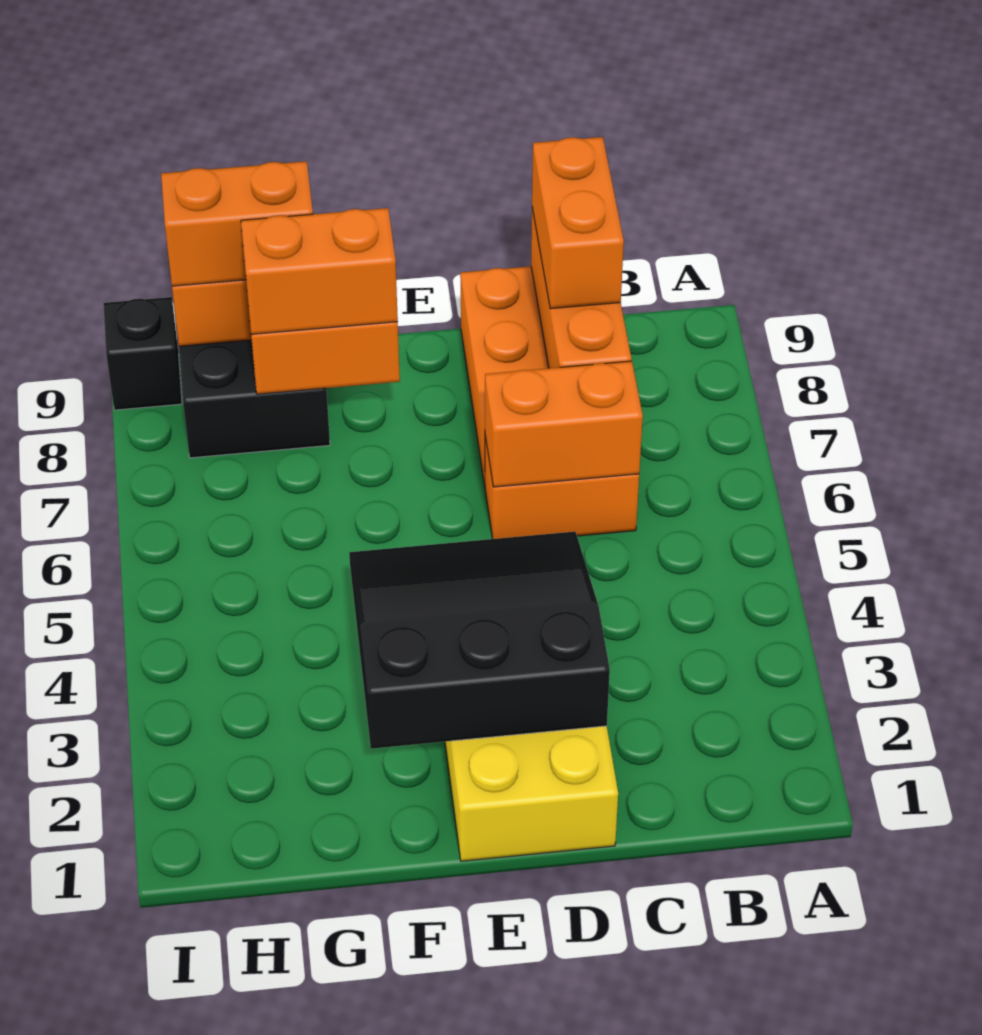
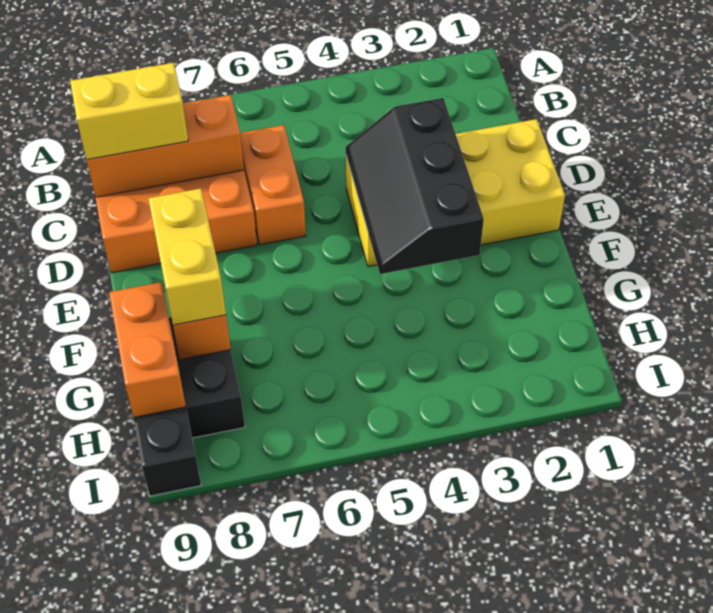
orange 1x2 brick [485,361,643,487] -> none
orange 1x2 brick [532,137,624,309] -> yellow 1x2 brick [70,63,188,160]
black 3x3 slope [349,532,610,749] -> black 2x3 slope [346,98,484,274]
orange 1x2 brick [241,208,398,334] -> yellow 1x2 brick [148,188,226,325]
orange 1x2 brick [161,161,313,286] -> none

